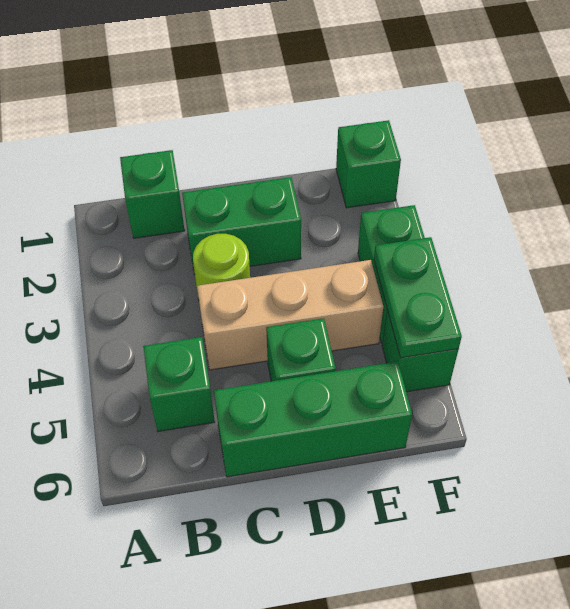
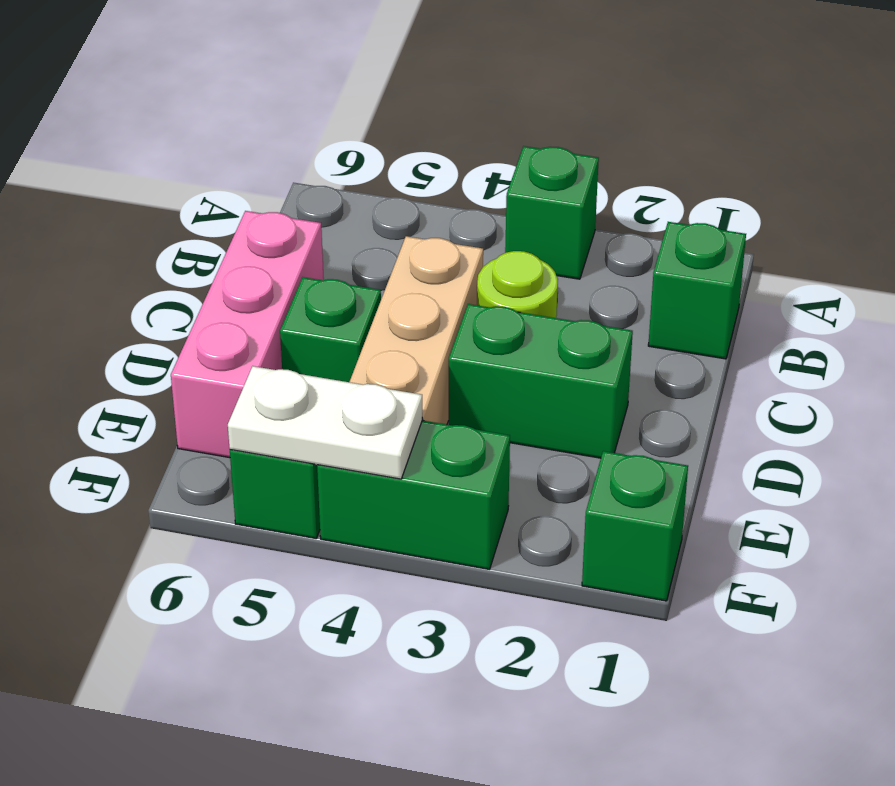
green 1x1 brick [143,337,215,431] -> green 1x1 brick moved to [505,146,599,279]
green 1x2 brick [182,177,301,274] -> green 1x2 brick turned to [449,304,633,458]
green 1x3 brick [214,361,412,477] -> pink 1x3 brick [171,211,324,458]
green 1x2 plate [374,237,462,358] -> white 1x2 plate [228,366,422,479]

